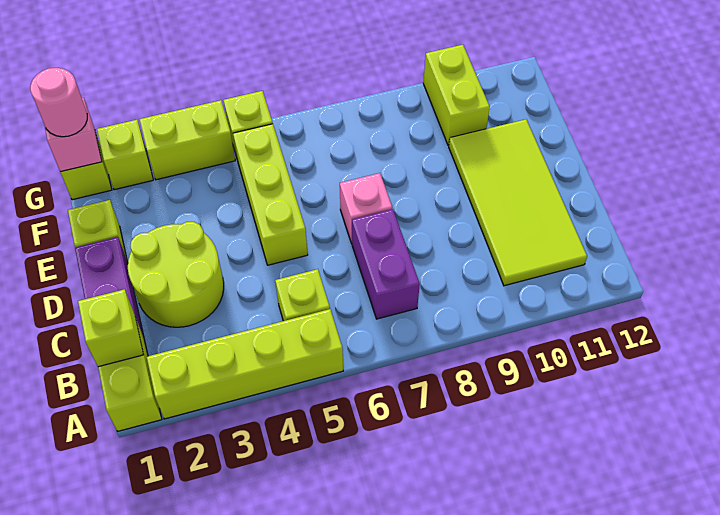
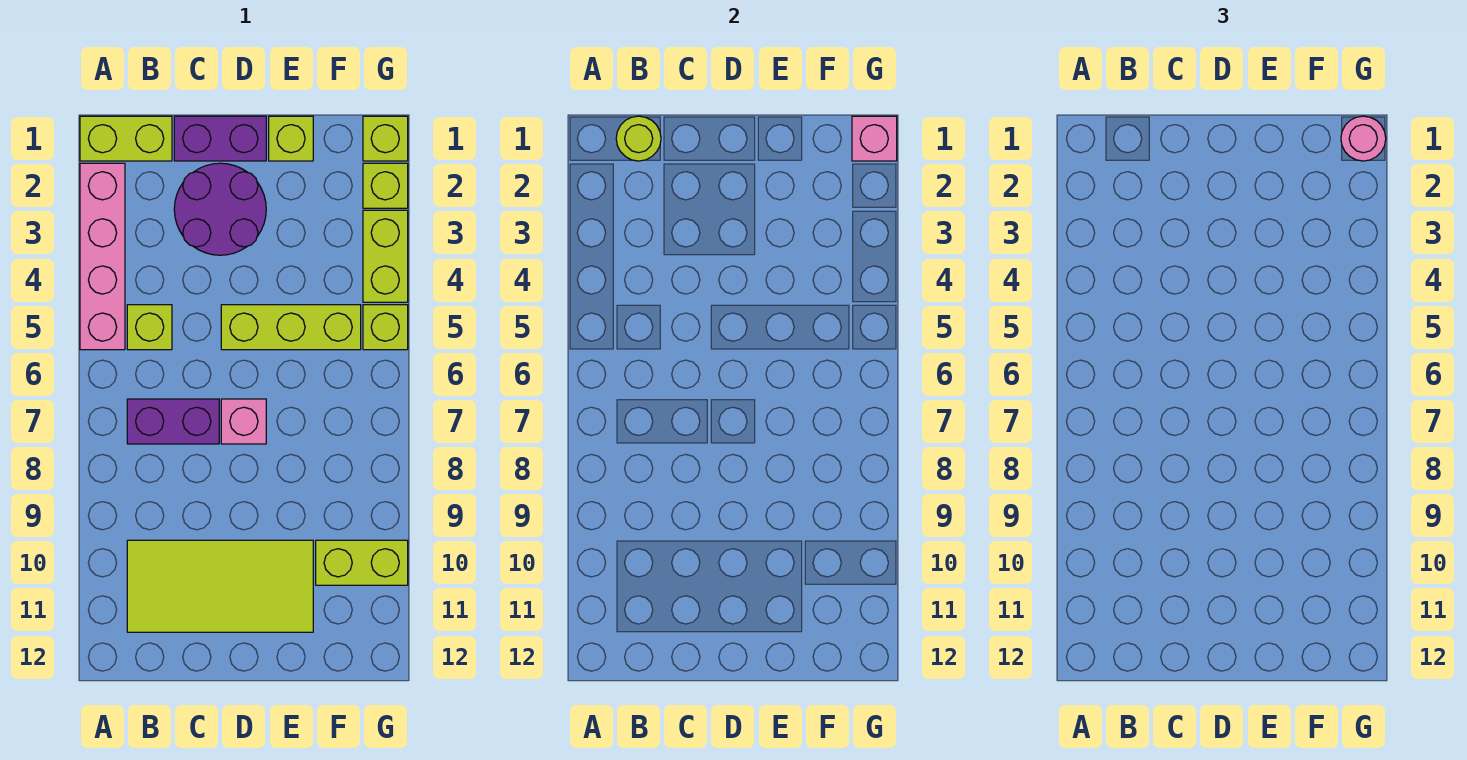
lime 1x4 brick [147,309,343,419] -> pink 1x4 brick [80,163,125,350]
lime 1x1 brick [78,289,143,367] -> lime 1x1 round brick [616,116,661,161]
lime 2x2 round brick [128,222,224,327] -> purple 2x2 round brick [174,163,266,255]

